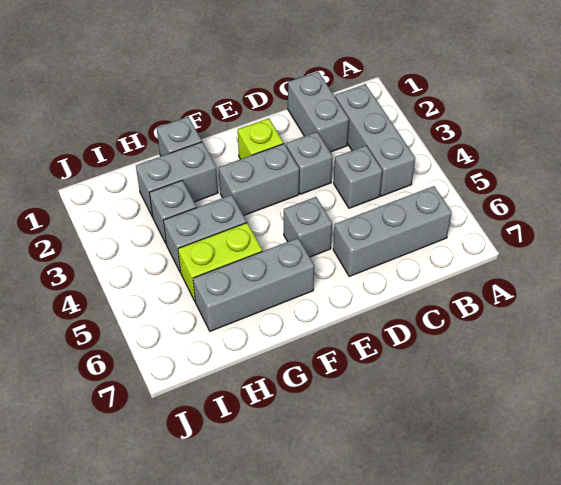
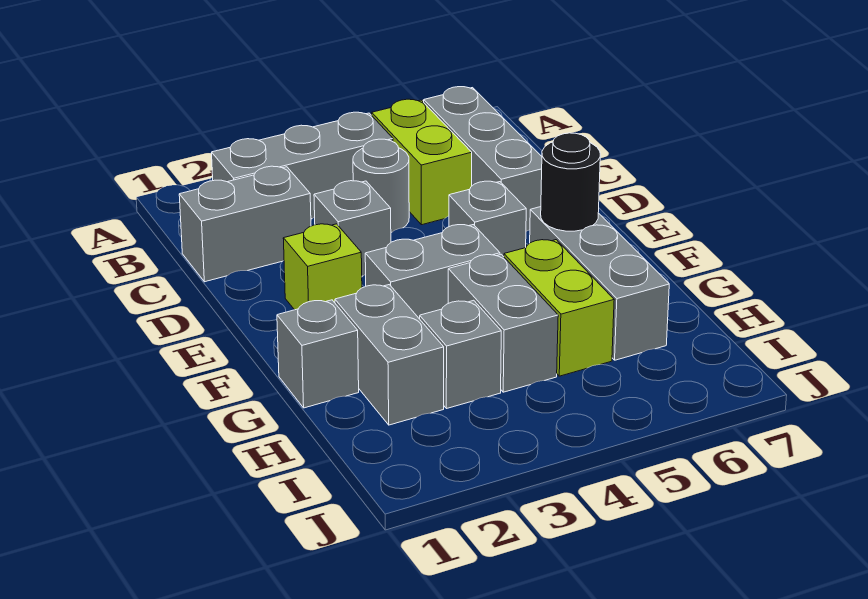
none -> lime 1x2 brick [372,99,472,225]
grey 1x1 brick [334,146,383,208] -> grey 1x1 round brick [353,139,409,233]
grey 1x2 brick [219,144,299,216] -> grey 1x2 brick turned to [365,225,500,319]
none -> black 1x1 round brick [541,133,600,231]

